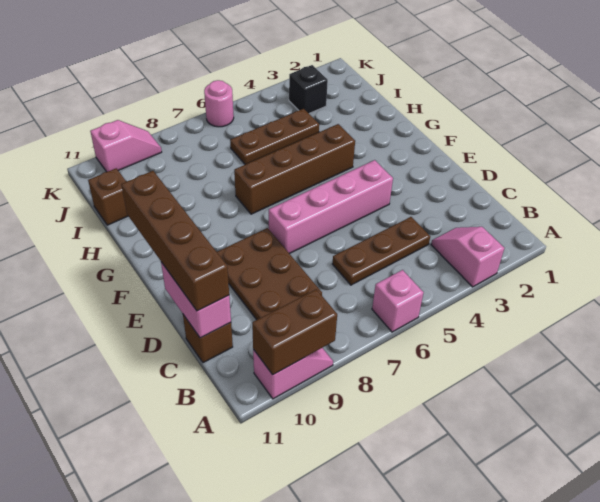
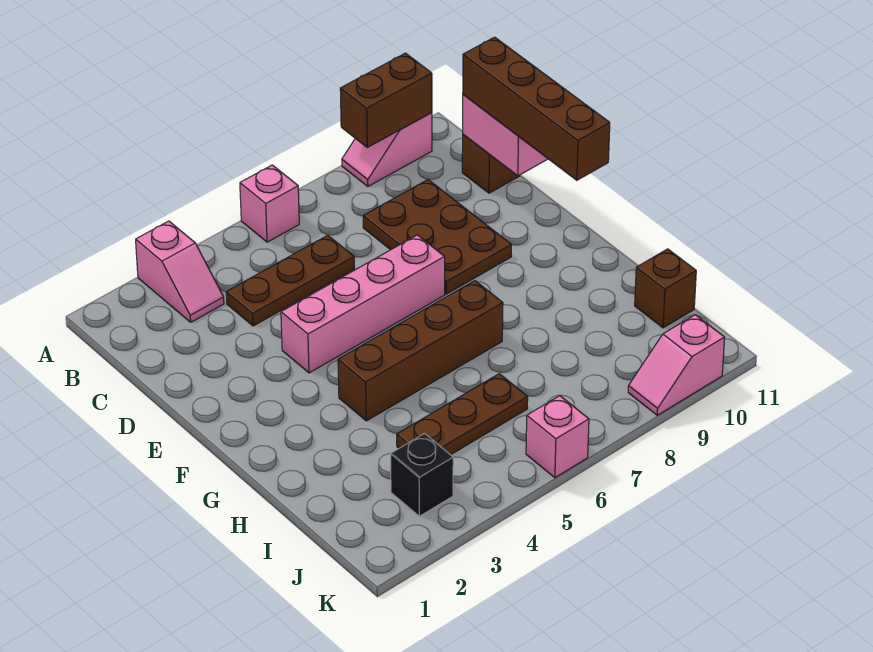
pink 1x1 round brick [204,80,234,127] -> pink 1x1 brick [526,396,589,478]

